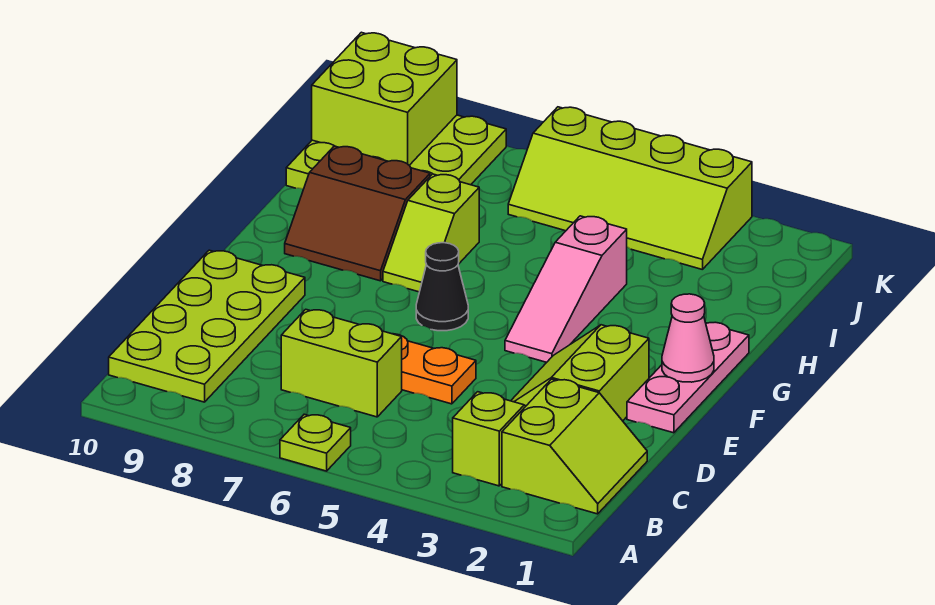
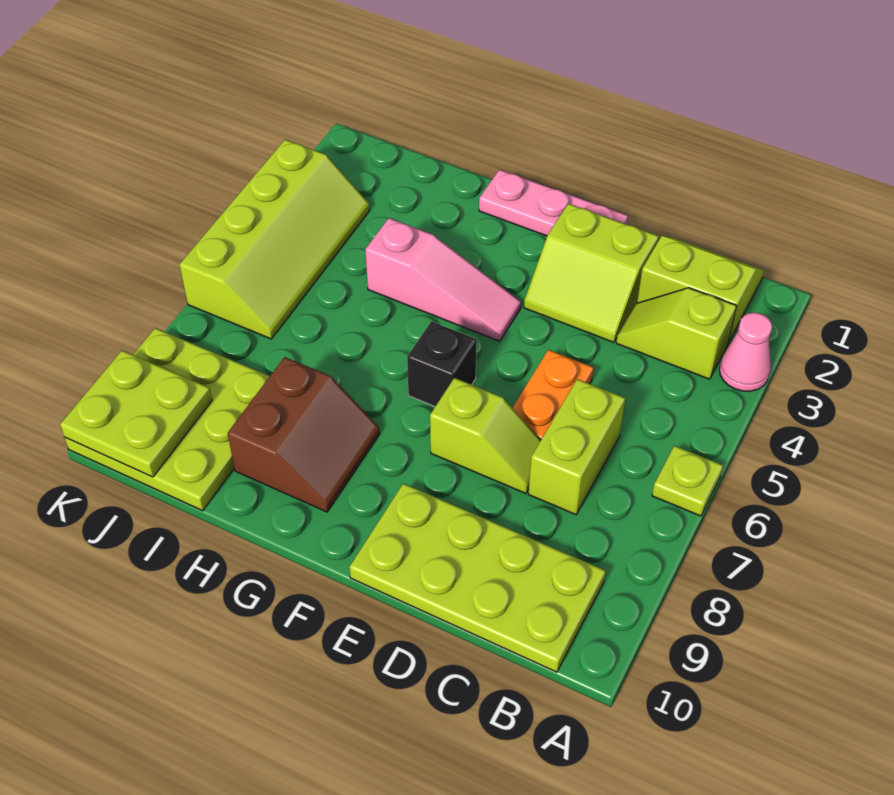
pink 1x1 cone [662,294,714,382] -> pink 1x1 cone moved to [719,313,772,391]
black 1x1 cone [416,243,468,331] -> black 1x1 brick [407,321,477,406]
lime 1x2 slope [383,174,479,292] -> lime 1x2 slope moved to [430,378,541,493]
lime 2x2 brick [312,32,457,165] -> lime 2x2 plate [60,350,212,477]

